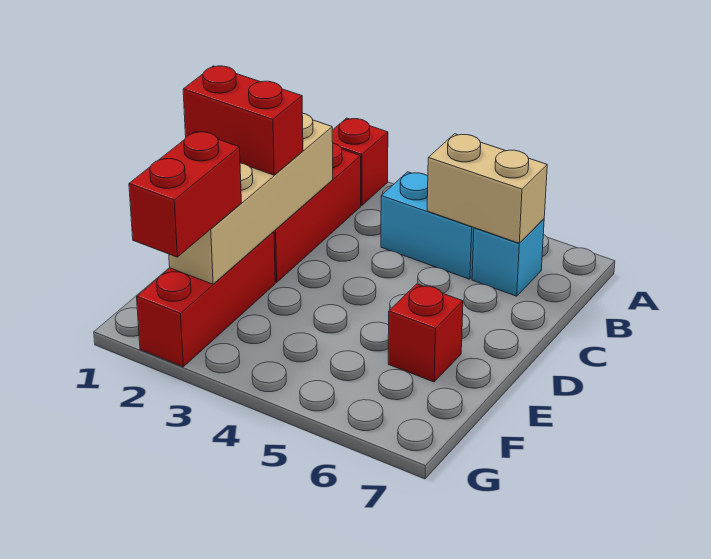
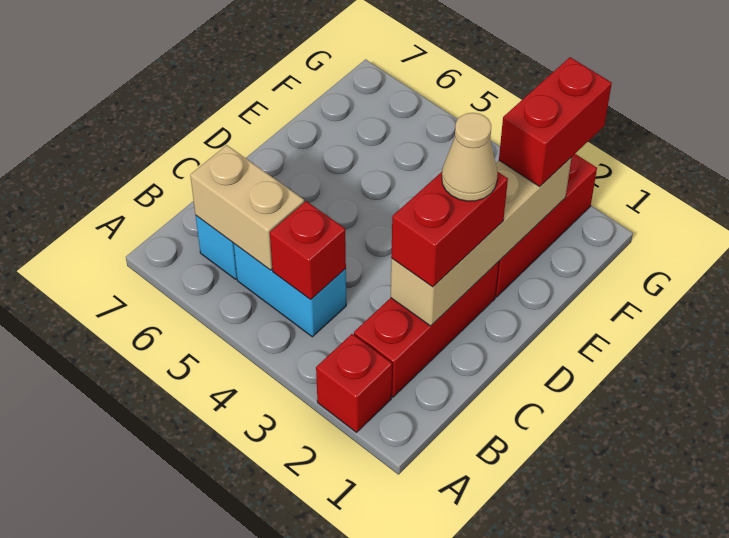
red 1x2 brick [183,66,303,175] -> red 1x2 brick turned to [391,172,508,287]
none -> tan 1x1 cone [442,113,497,201]
red 1x1 brick [388,284,463,382] -> red 1x1 brick moved to [270,201,346,300]

